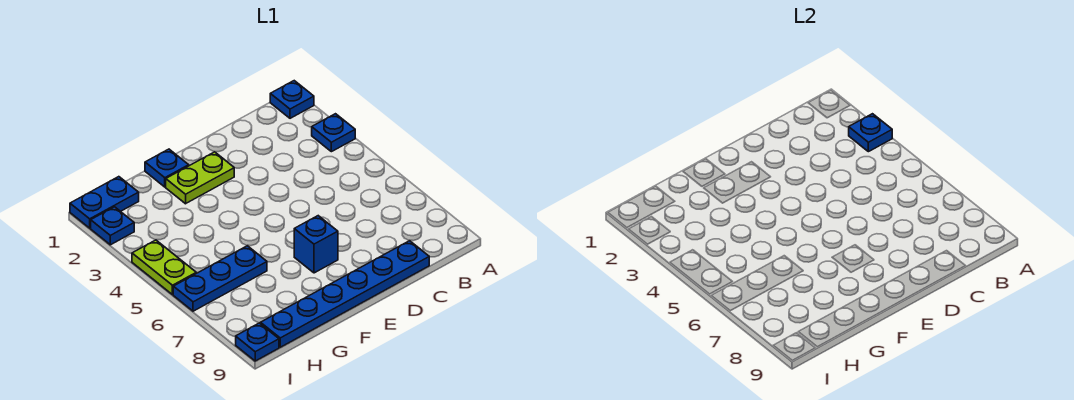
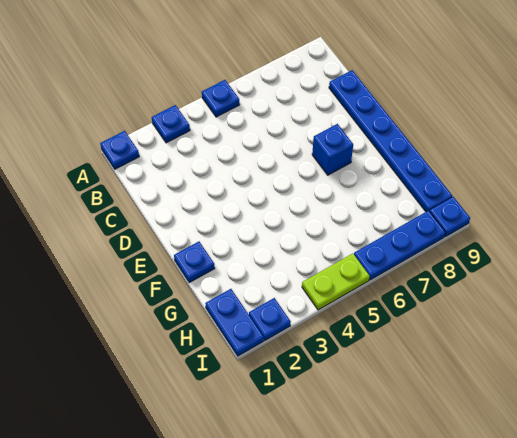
blue 1x1 plate [849,114,892,152] -> blue 1x1 plate moved to [202,80,240,117]
lime 1x2 plate [166,152,234,204] -> none
blue 1x3 plate [173,246,267,311] -> blue 1x3 plate turned to [354,210,445,280]

